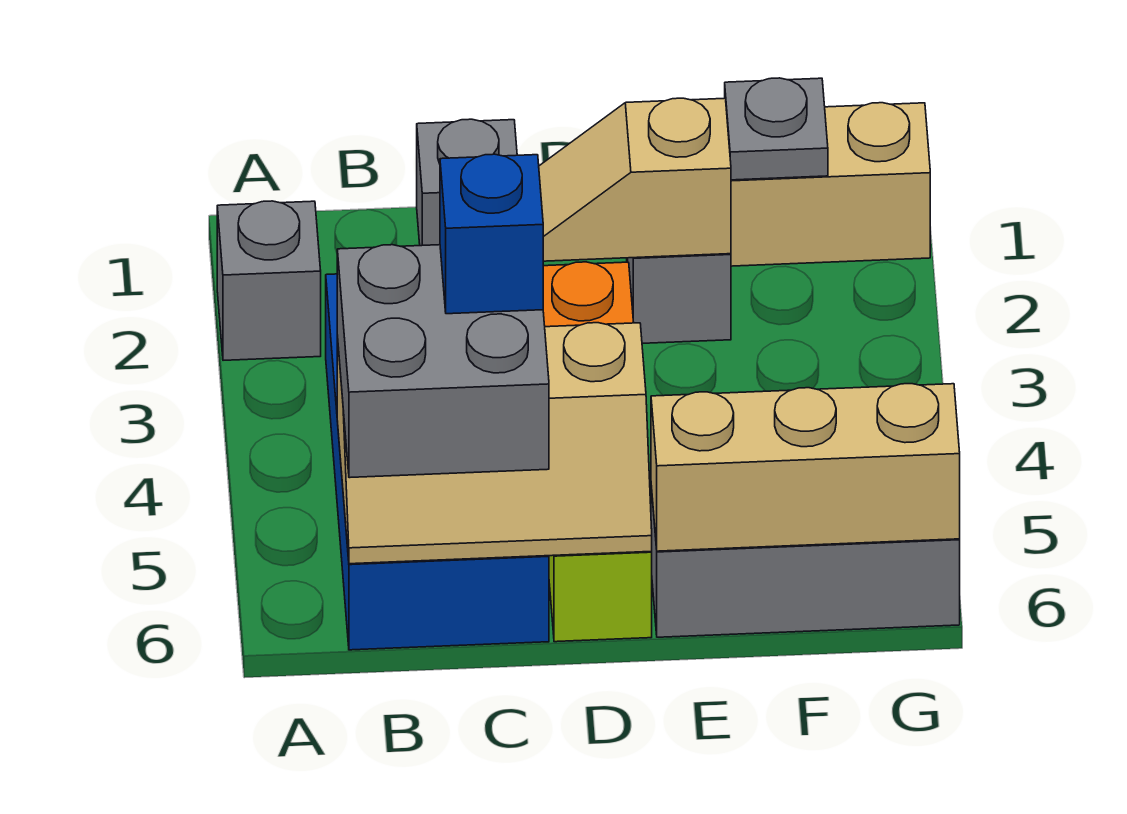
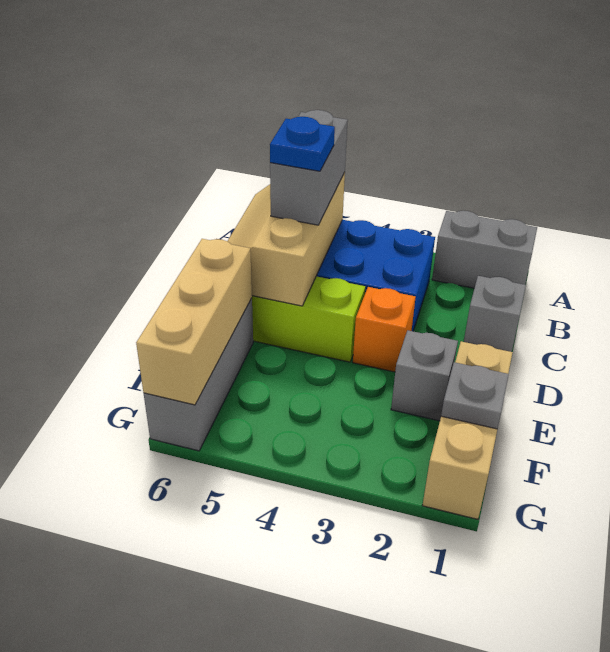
grey 1x1 brick [217,201,321,360] -> grey 1x2 brick [432,211,537,288]
grey 2x2 brick [337,245,549,478] -> grey 1x2 brick [270,110,348,225]
blue 1x1 brick [440,154,543,314] -> blue 1x1 plate [270,117,335,171]
tan 1x2 slope [539,98,731,261] -> none

